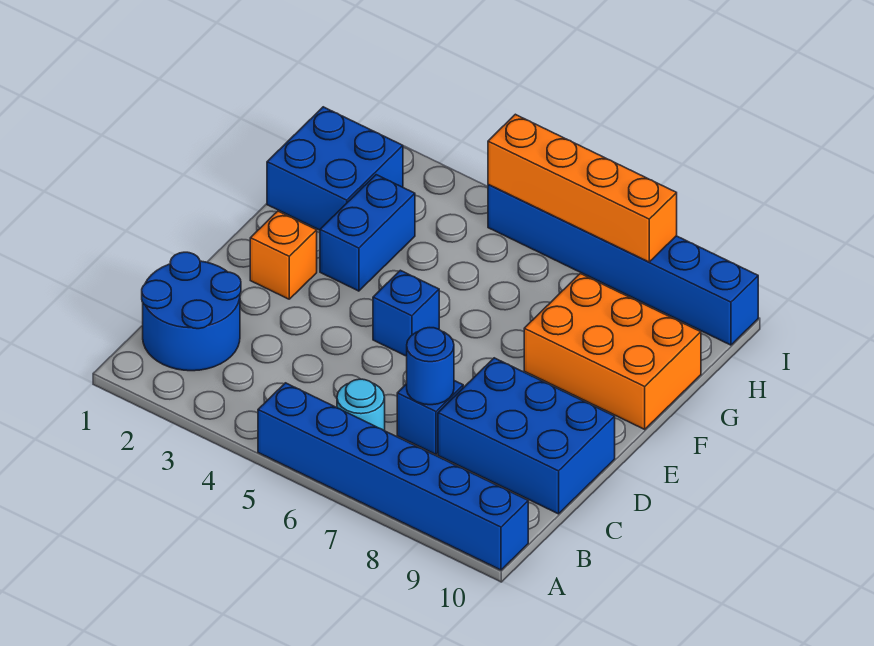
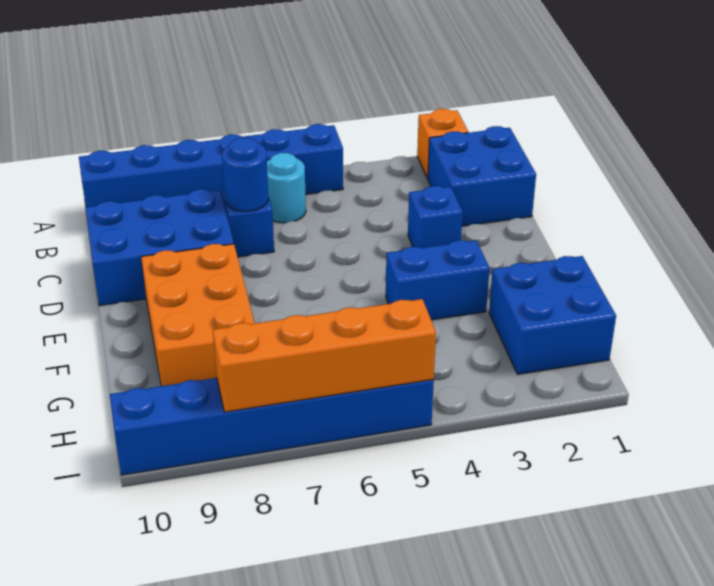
blue 2x2 round brick [142,252,241,371] -> blue 2x2 brick [428,126,536,226]
orange 1x1 brick [250,211,317,299] -> orange 1x1 brick moved to [417,109,468,178]
blue 1x1 brick [373,270,439,356] -> blue 1x1 brick moved to [408,186,463,248]
blue 1x2 brick [320,175,415,291] -> blue 1x2 brick turned to [386,240,490,320]
orange 2x3 brick [524,274,701,429] -> orange 2x3 brick turned to [141,244,254,386]

